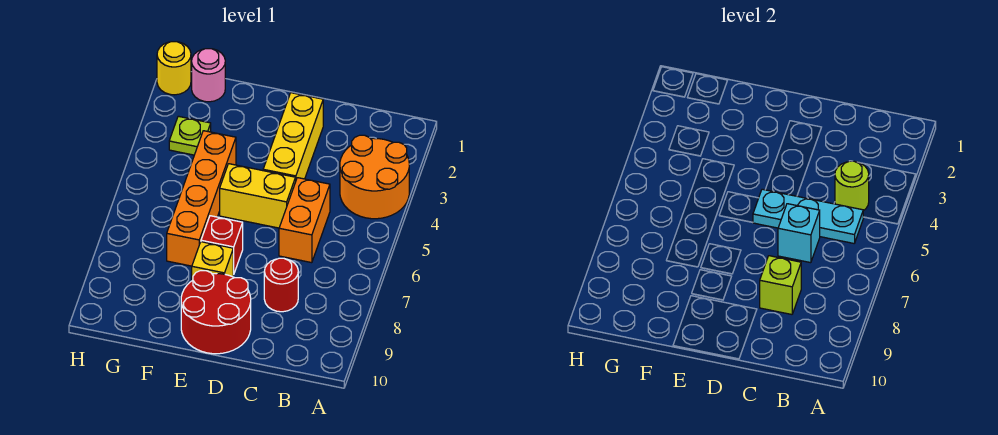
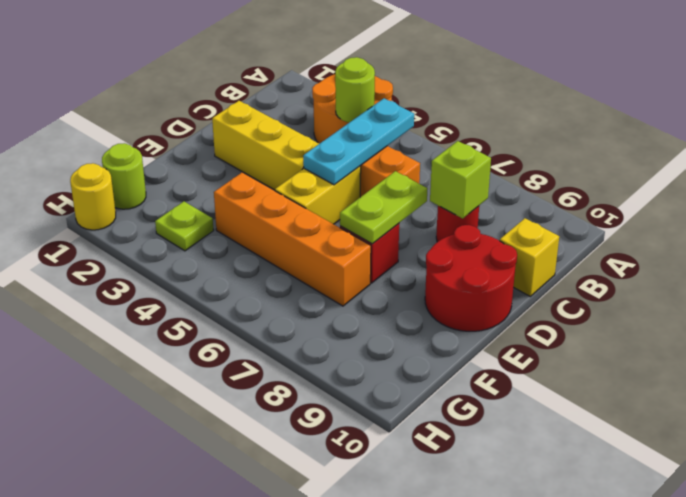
cyan 1x1 brick [778,204,820,263] -> none
none -> lime 1x2 plate [340,171,428,244]
yellow 1x1 brick [192,242,234,280] -> yellow 1x1 brick moved to [500,218,559,296]
pink 1x1 round brick [192,49,225,102] -> lime 1x1 round brick [102,143,146,209]

